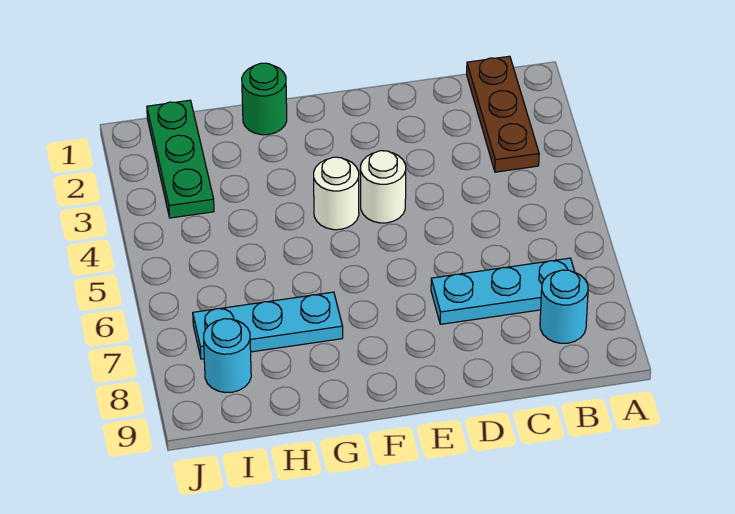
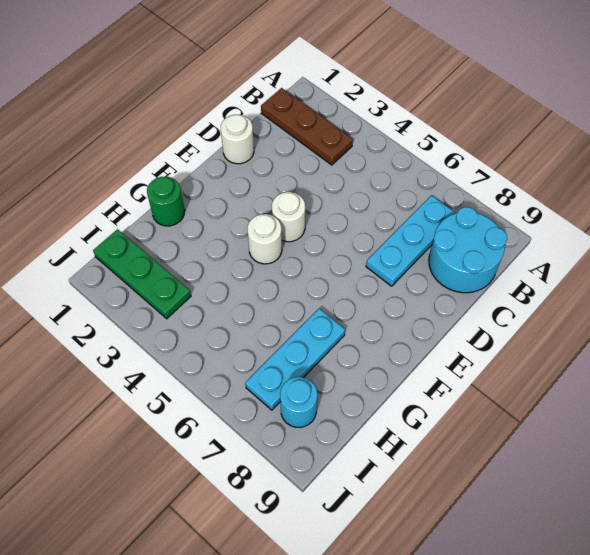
cyan 1x1 round brick [540,270,588,343] -> cyan 2x2 round brick [429,207,507,293]
none -> white 1x1 round brick [221,115,254,164]

